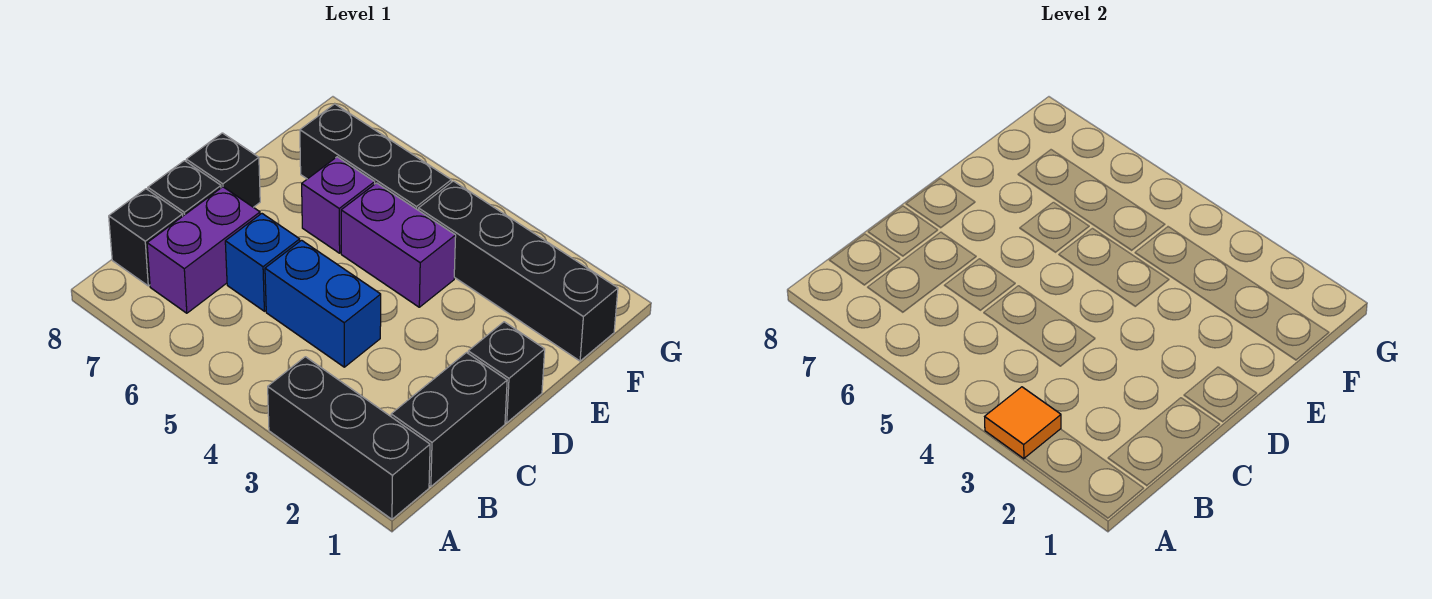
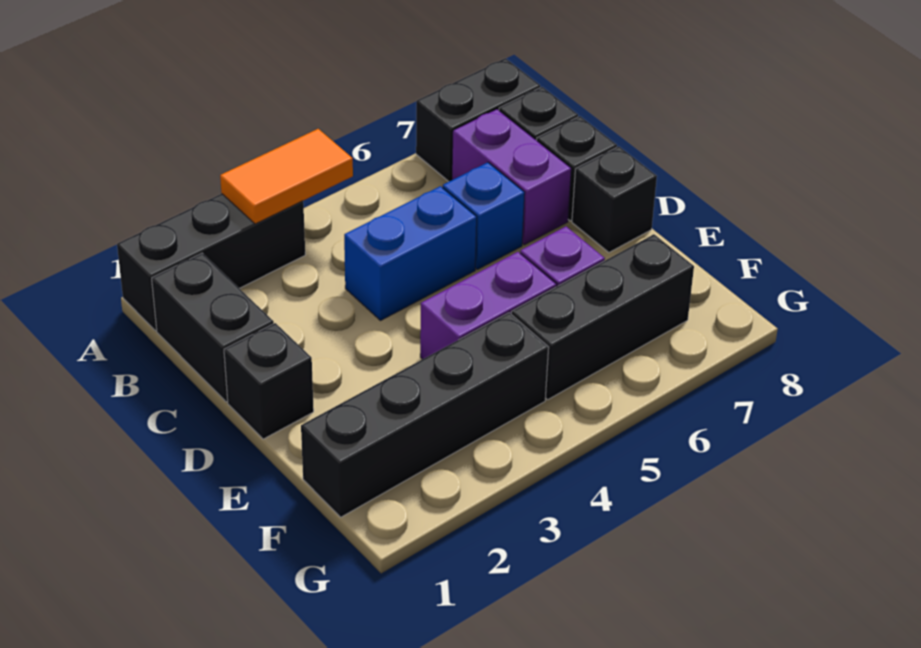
orange 1x1 tile [985,387,1061,459] -> orange 1x2 tile [220,129,353,224]
none -> black 1x2 brick [416,58,540,181]

